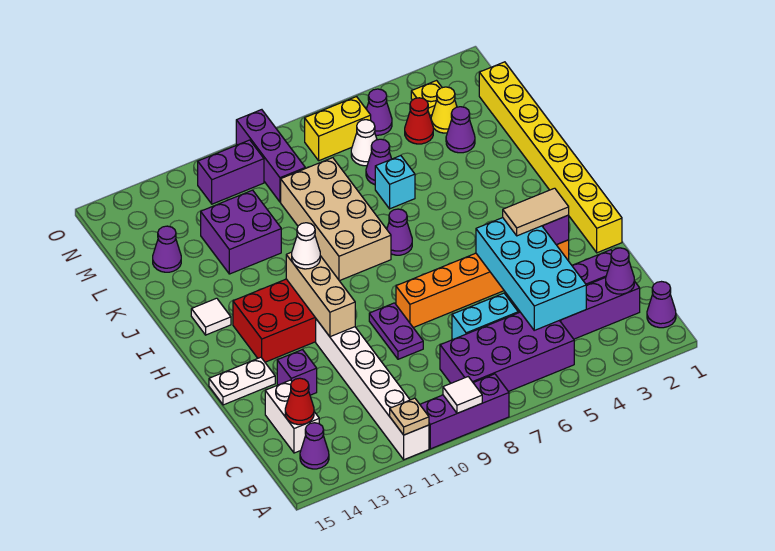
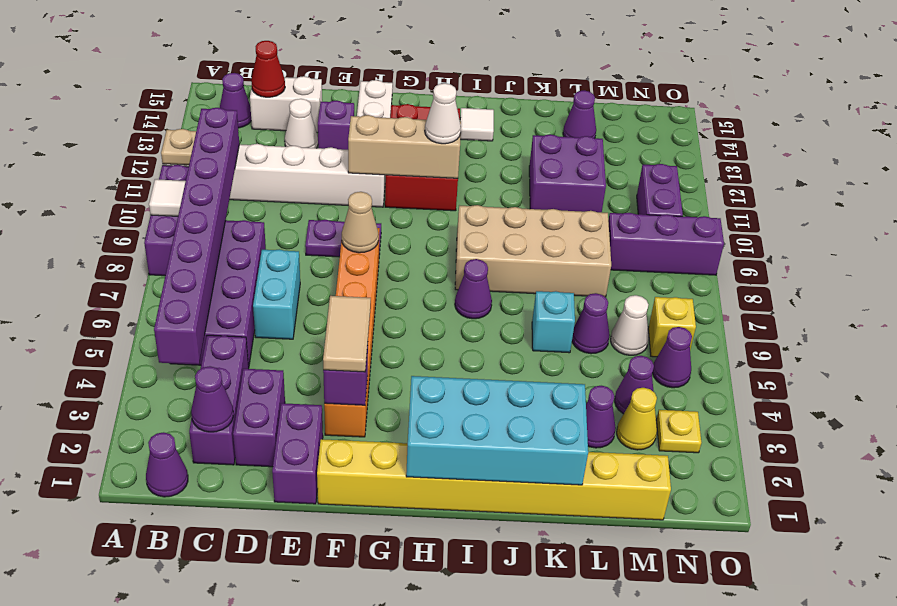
none -> purple 1x8 brick [154,108,239,365]
cyan 2x4 brick [476,218,586,330] -> cyan 2x4 brick moved to [406,376,588,485]
none -> white 1x1 cone [285,99,318,148]
none -> purple 1x2 brick [272,403,323,504]
none -> tan 1x1 cone [342,192,379,253]
red 1x1 cone [405,98,433,144] -> purple 1x1 cone [615,356,654,414]
yellow 1x2 brick [305,97,371,161] -> yellow 1x1 brick [648,297,696,357]

